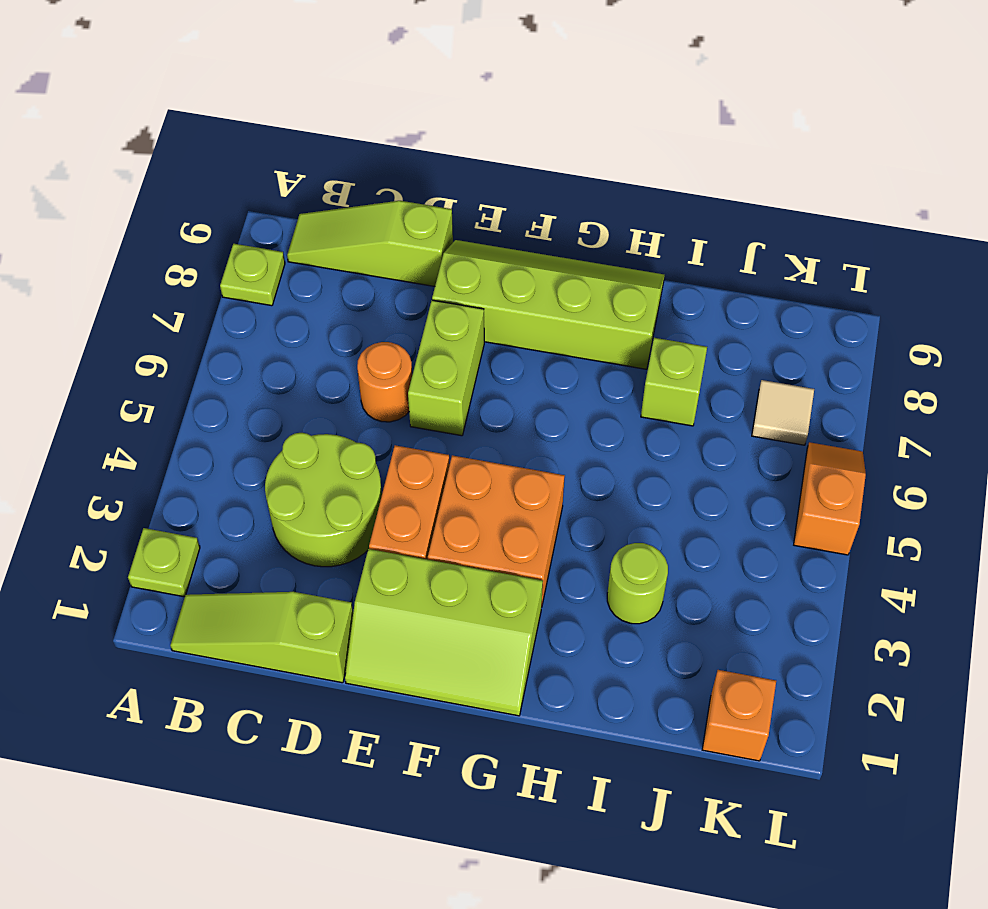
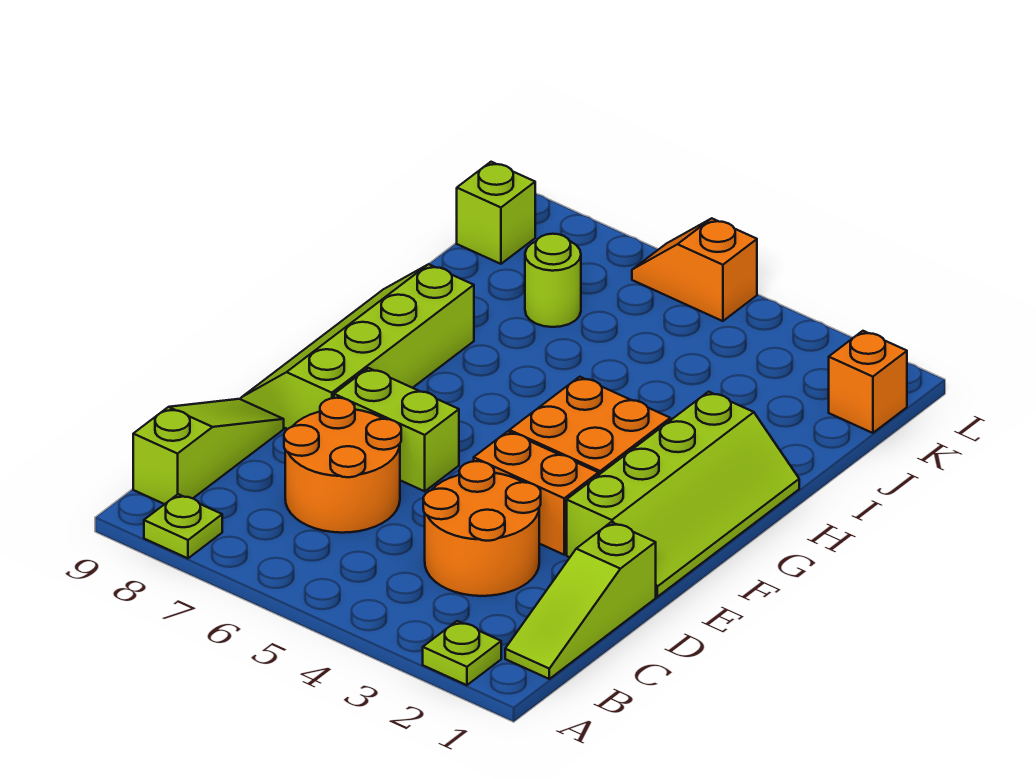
lime 1x3 slope [287,201,453,286] -> lime 1x3 slope turned to [133,399,284,504]
lime 2x2 round brick [265,433,382,567] -> orange 2x2 round brick [423,461,541,596]
orange 1x1 round brick [357,342,412,422] -> orange 2x2 round brick [284,398,401,533]
lime 2x3 slope [345,549,543,716] -> lime 2x4 slope [567,392,799,597]
lime 1x1 round brick [607,543,668,624] -> lime 1x1 round brick moved to [525,234,581,327]
lime 1x1 brick [641,338,707,426] -> lime 1x1 brick moved to [457,162,535,264]
tan 1x1 tile [752,380,814,445] -> none

